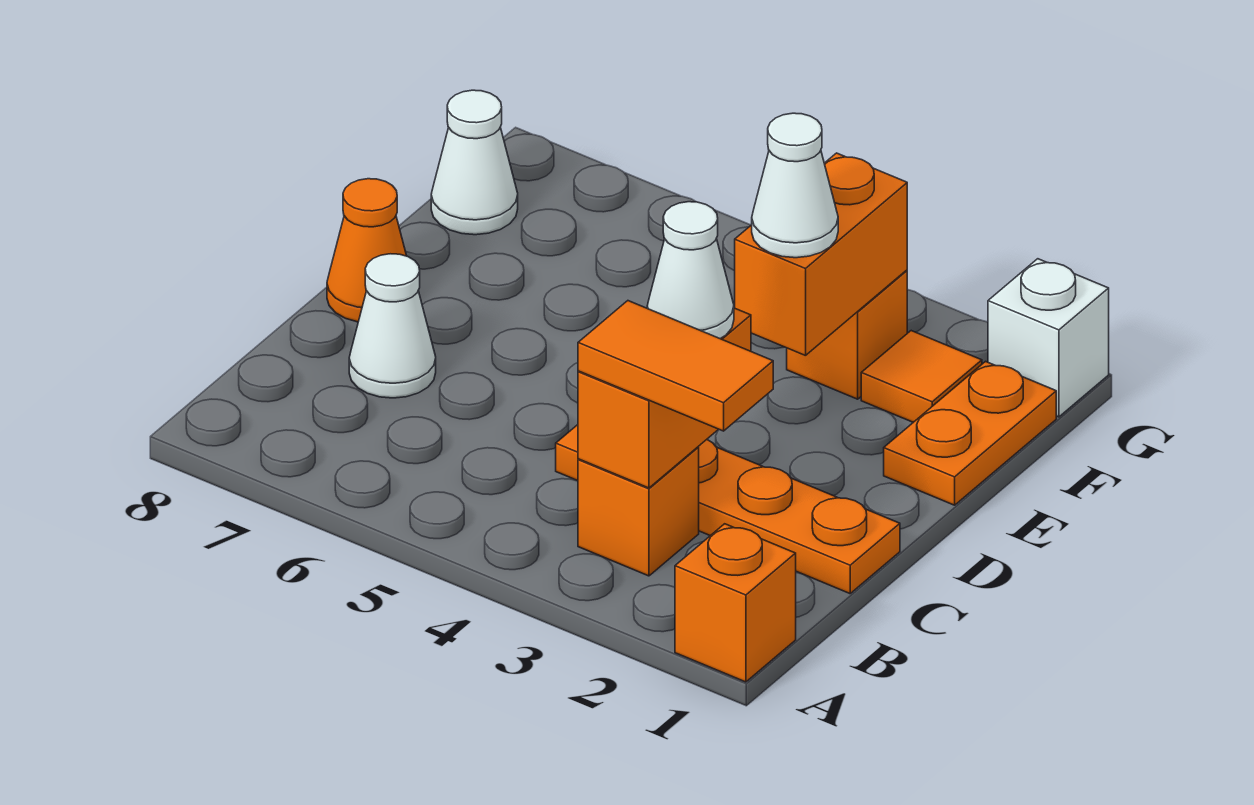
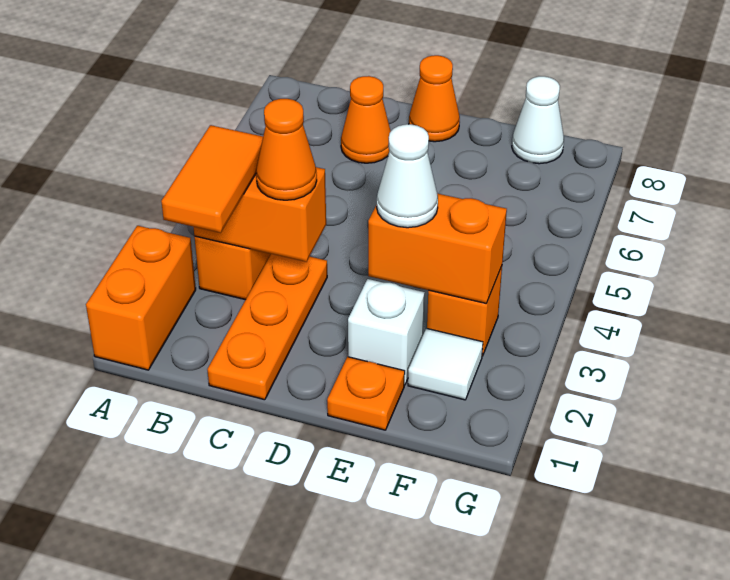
orange 1x1 brick [675,524,796,682] -> orange 1x2 brick [86,226,196,370]
orange 1x4 plate [556,425,900,594] -> orange 1x3 plate [207,254,327,400]
white 1x1 cone [647,202,734,339] -> orange 1x1 cone [256,99,317,200]
white 1x1 cone [349,254,436,398] -> orange 1x1 cone [341,76,391,163]
orange 1x2 plate [884,361,1056,505] -> orange 1x1 plate [327,357,405,430]
orange 1x1 tile [861,331,982,422] -> white 1x1 tile [408,328,483,400]
white 1x1 brick [988,259,1109,417] -> white 1x1 brick moved to [348,279,425,385]

